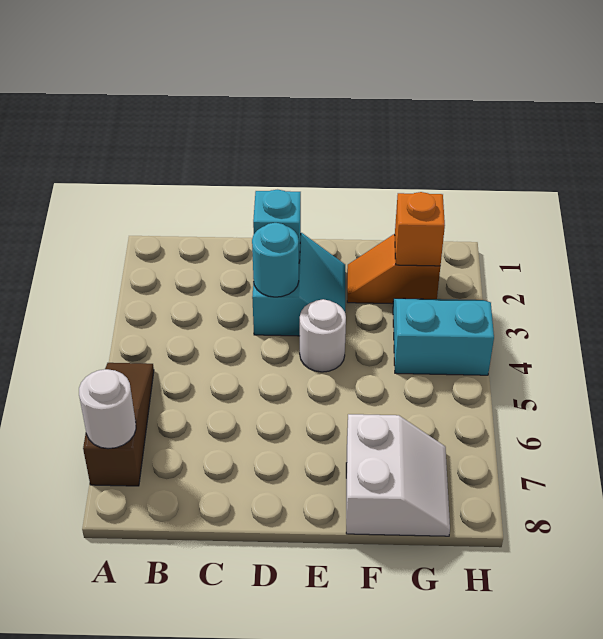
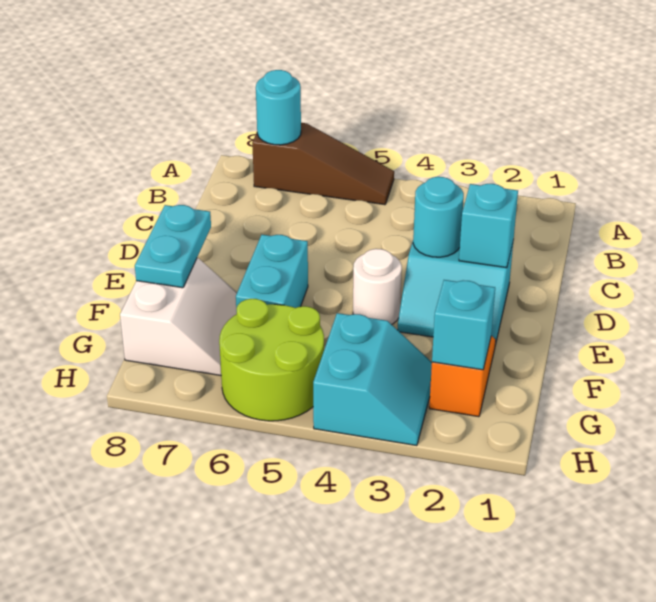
white 1x1 round brick [79,369,136,449] -> cyan 1x1 round brick [256,70,301,145]
none -> cyan 1x2 brick [236,235,308,312]
none -> cyan 1x2 plate [135,205,211,288]
white 2x2 slope [346,414,450,536] -> white 2x2 slope turned to [120,258,237,376]
orange 1x1 brick [395,192,445,266] -> cyan 1x1 brick [432,280,495,370]
none -> lime 2x2 round brick [219,299,324,421]

